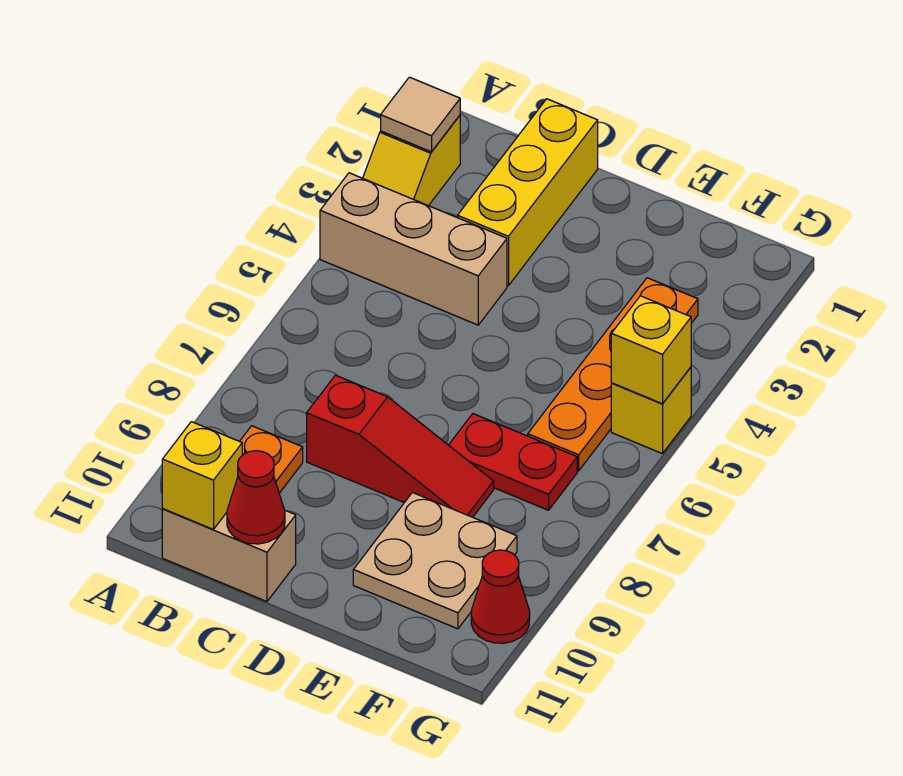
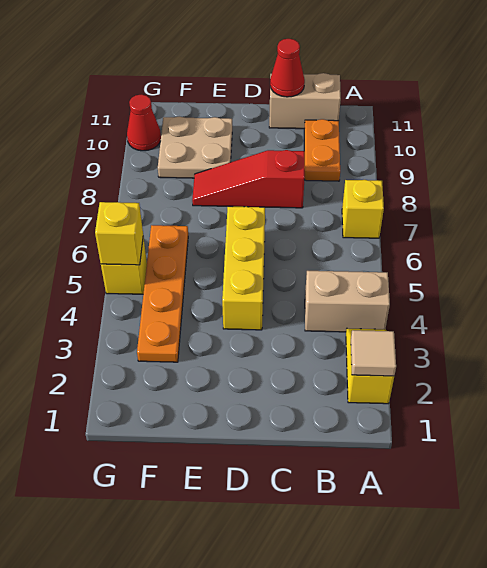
tan 1x3 brick [320,173,507,325] -> tan 1x2 brick [305,271,390,332]
yellow 1x1 brick [162,422,242,529] -> yellow 1x1 brick moved to [342,180,384,238]
yellow 1x3 brick [458,99,598,286] -> yellow 1x3 brick moved to [222,207,265,330]
red 1x2 plate [449,414,577,510] -> none

